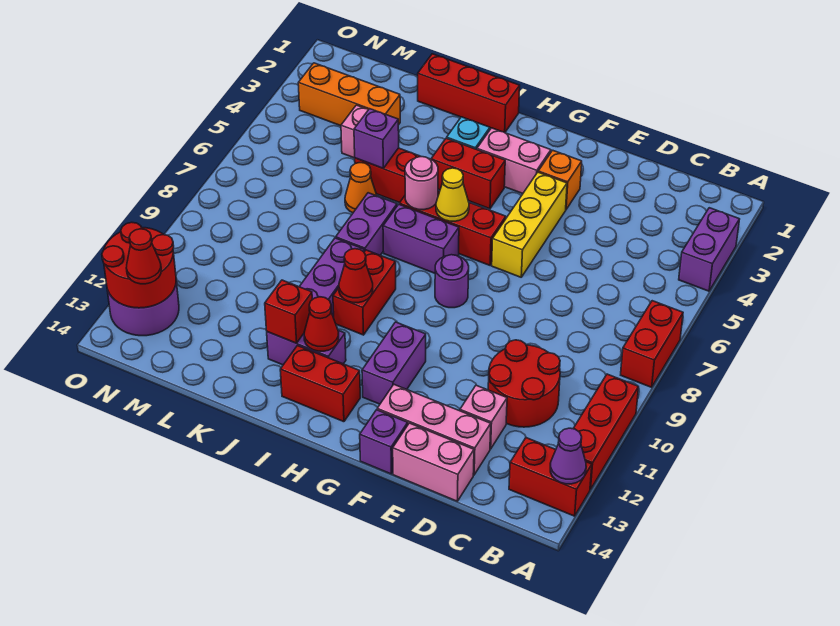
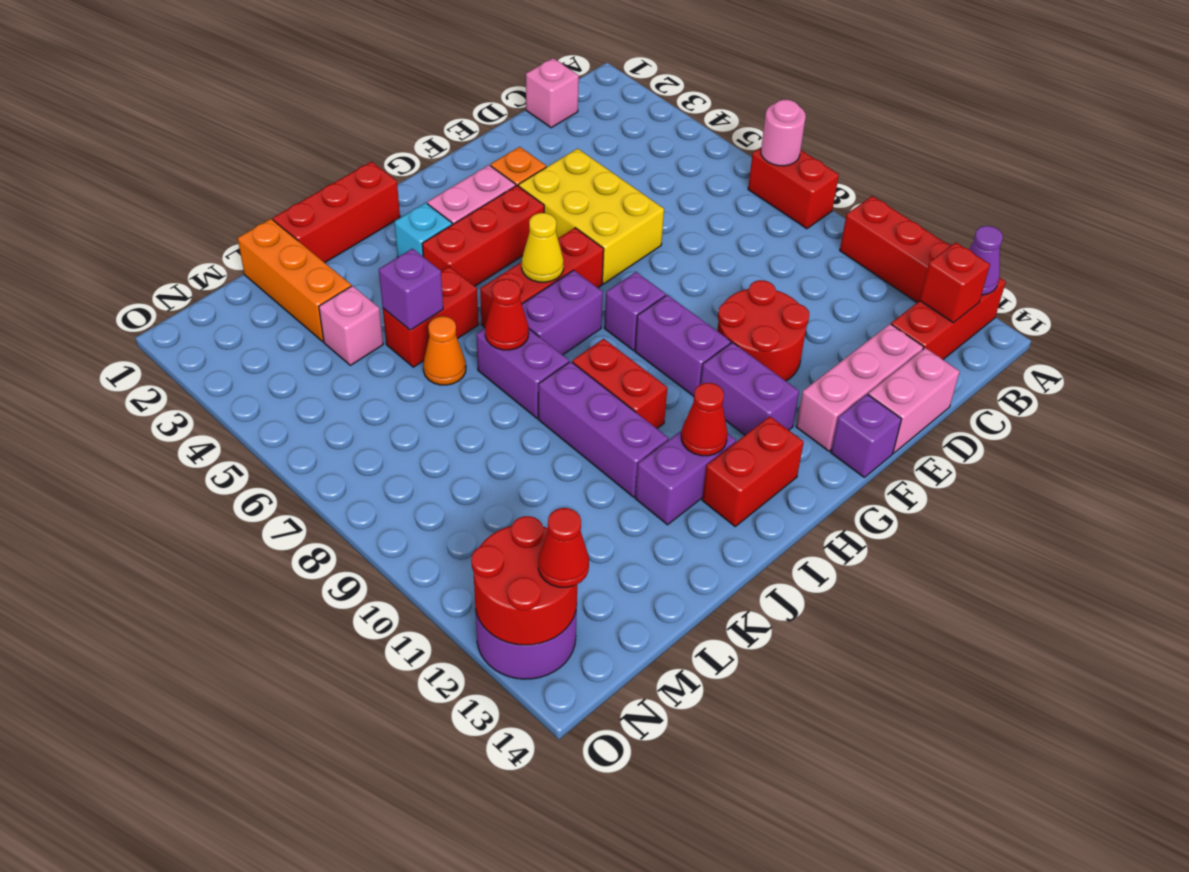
purple 1x2 brick [679,208,739,291] -> purple 1x2 brick moved to [635,295,731,396]
red 1x2 brick [509,438,592,516] -> red 1x3 brick [891,277,1006,360]
red 2x2 round brick [488,340,560,427] -> red 2x2 round brick moved to [717,280,809,381]
pink 1x1 brick [460,385,507,449] -> pink 1x1 brick moved to [526,58,579,128]
yellow 1x3 brick [492,172,567,277] -> yellow 2x3 brick [519,148,664,284]
purple 1x1 round brick [435,255,469,308] -> purple 1x1 brick [604,272,666,350]
red 1x2 brick [431,138,505,209] -> red 1x3 brick [422,186,544,286]
pink 1x1 round brick [405,157,438,210] -> pink 1x1 round brick moved to [761,100,806,166]
red 1x1 cone [339,249,373,303] -> red 1x1 cone moved to [485,279,529,350]
red 1x1 brick [265,280,312,343] -> red 1x1 brick moved to [920,242,990,323]
orange 1x3 brick [298,63,400,126] -> orange 1x3 brick turned to [238,219,351,341]

